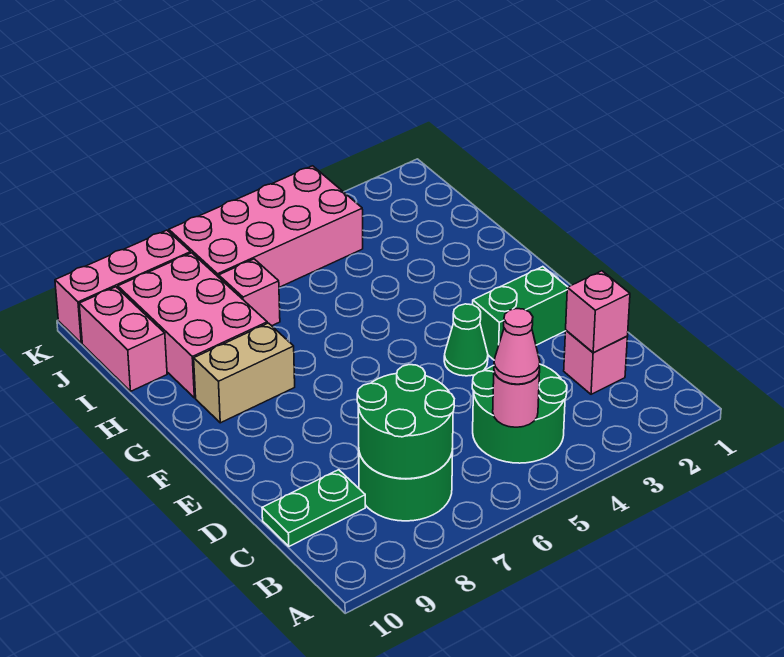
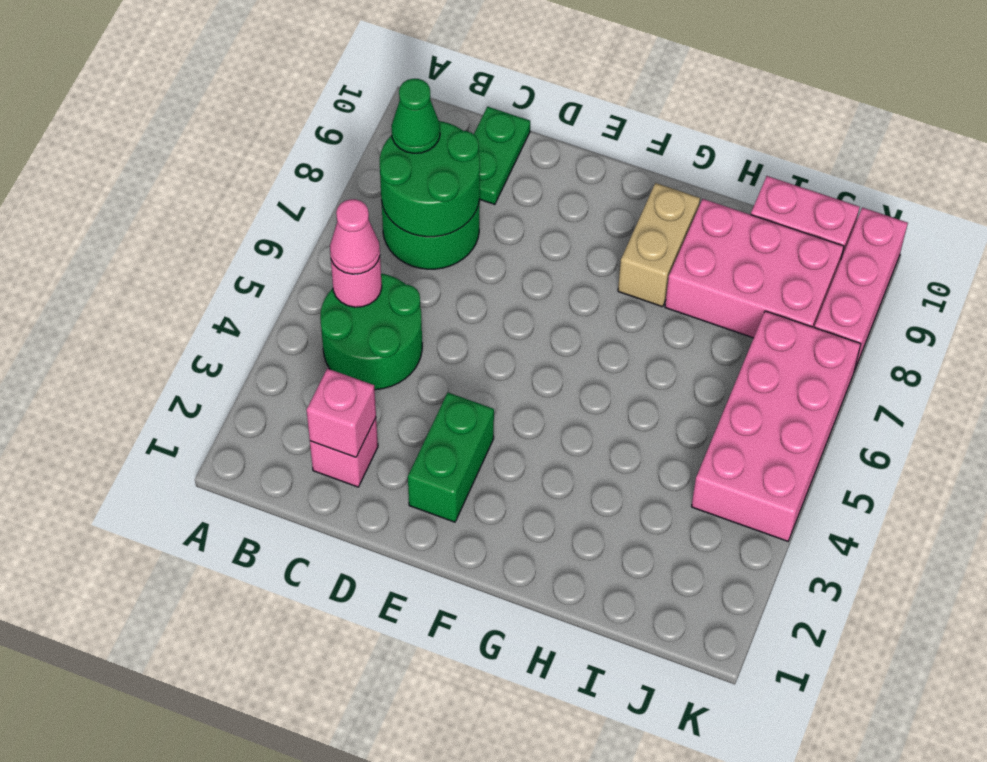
green 1x1 cone [444,304,488,376] -> green 1x1 cone moved to [391,79,440,153]
pink 1x1 brick [219,259,280,326] -> none

